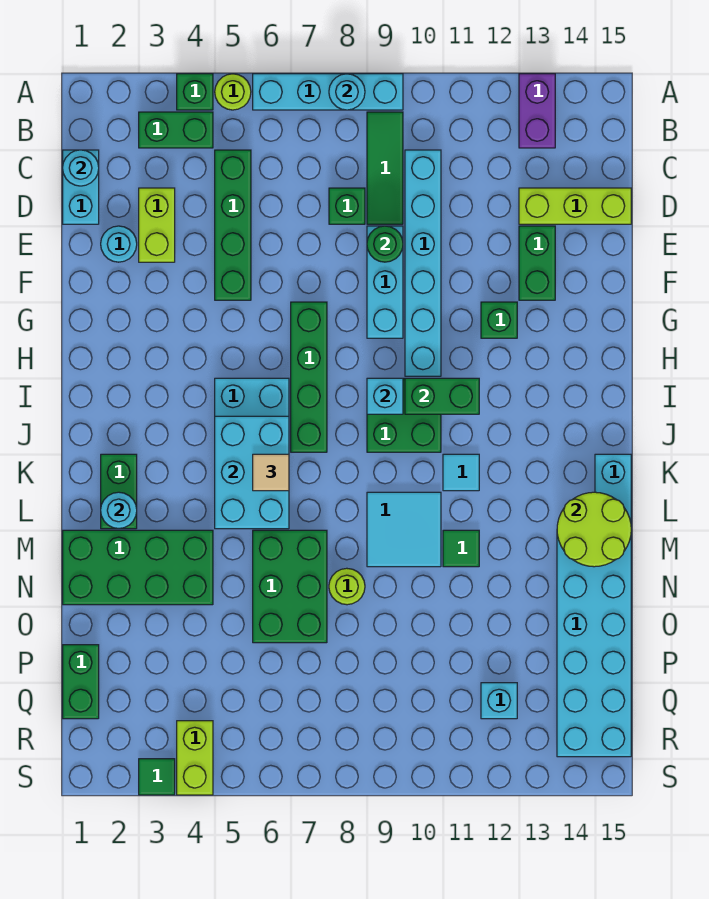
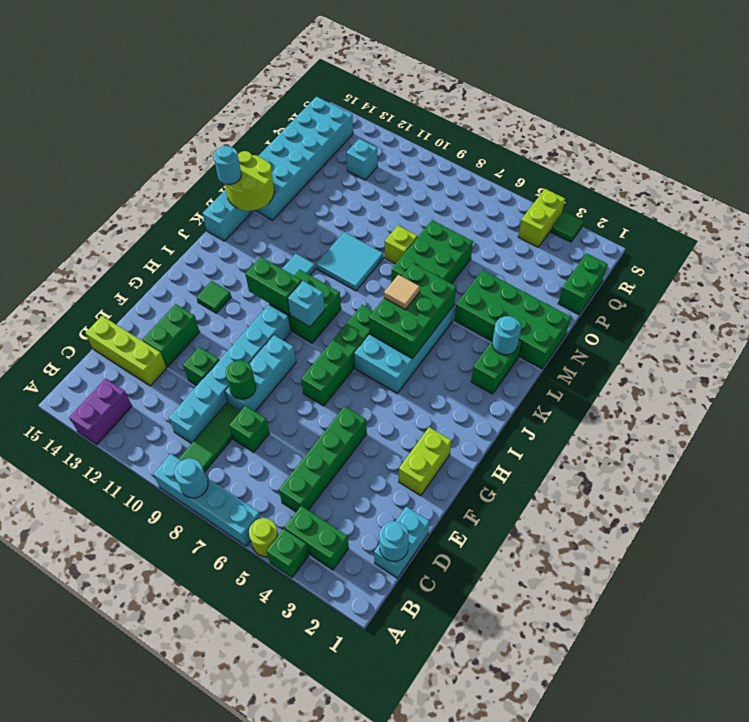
lime 1x2 brick [139,188,175,262] -> lime 1x2 brick moved to [399,427,451,496]
cyan 1x1 round brick [101,226,137,262] -> cyan 1x1 round brick moved to [214,146,241,184]
green 1x1 brick [481,302,517,338] -> green 1x1 brick moved to [183,347,219,386]
cyan 2x3 brick [215,416,289,529] -> green 2x3 brick [369,263,456,359]
green 1x1 tile [443,530,479,567] -> green 1x1 tile moved to [197,281,231,313]
lime 1x1 round brick [329,568,365,605] -> lime 1x1 brick [385,226,418,264]

